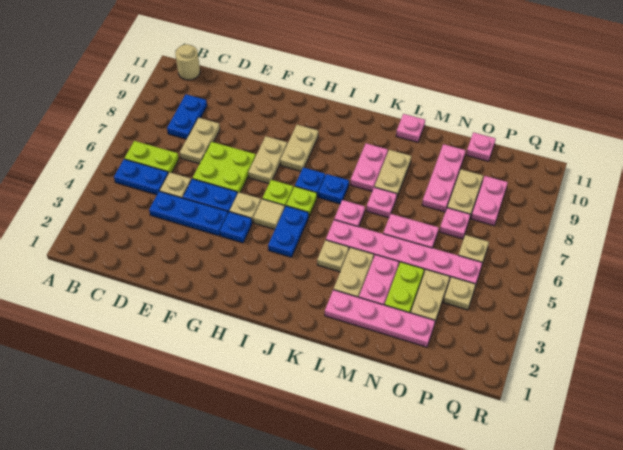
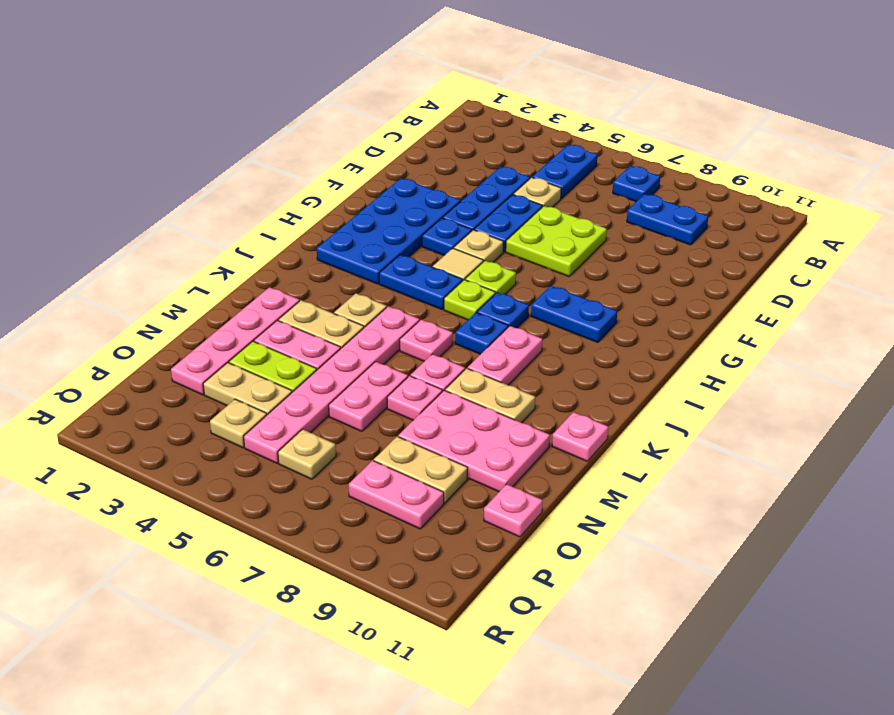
lime 1x2 plate [125,141,179,173] -> none
none -> blue 1x1 plate [613,166,660,201]
tan 1x1 round brick [175,44,200,80] -> none
tan 1x2 plate [180,118,220,164] -> none
none -> blue 2x4 plate [317,178,460,284]
tan 1x2 plate [248,136,287,184] -> none
tan 1x2 plate [280,125,318,171] -> blue 1x2 plate [531,286,617,342]
pink 1x2 plate [350,143,388,191] -> pink 1x2 plate turned to [468,326,542,385]
pink 1x3 plate [422,144,466,212] -> pink 2x3 plate [398,390,550,492]
pink 1x1 plate [440,208,470,239] -> pink 1x1 plate moved to [387,376,442,420]

